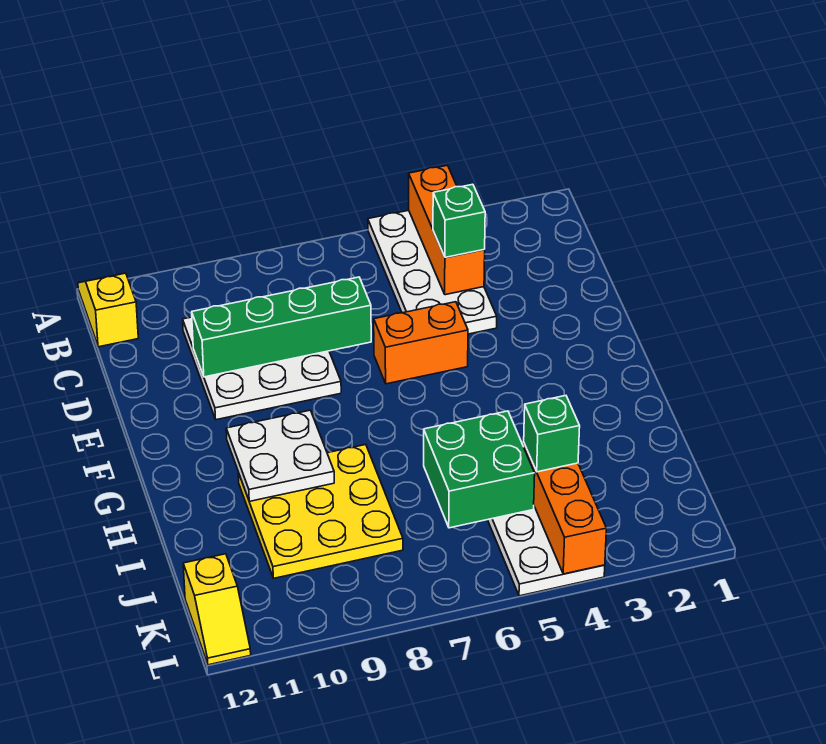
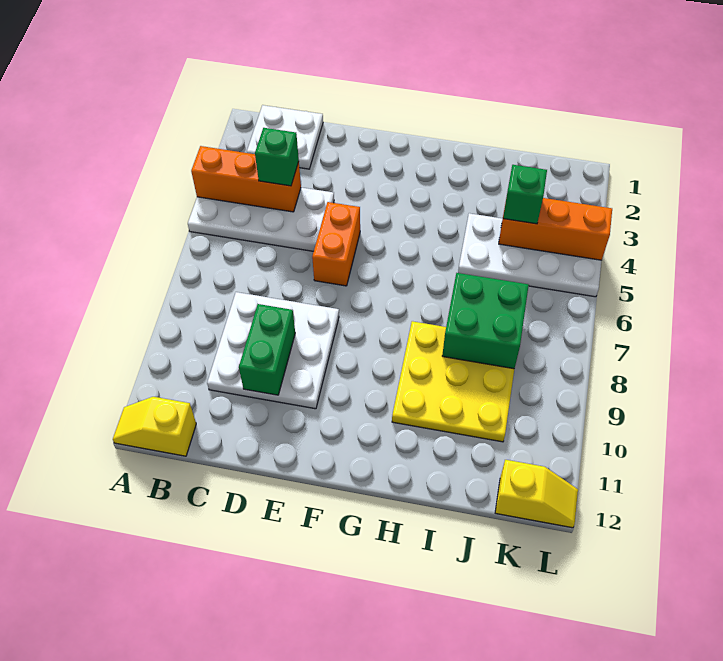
green 1x4 brick [192,277,371,377] -> green 1x2 brick [239,304,295,395]
white 2x2 plate [226,410,334,501] -> white 2x2 plate moved to [247,105,323,169]
green 2x2 brick [424,411,535,528] -> green 2x2 brick moved to [442,273,529,369]

